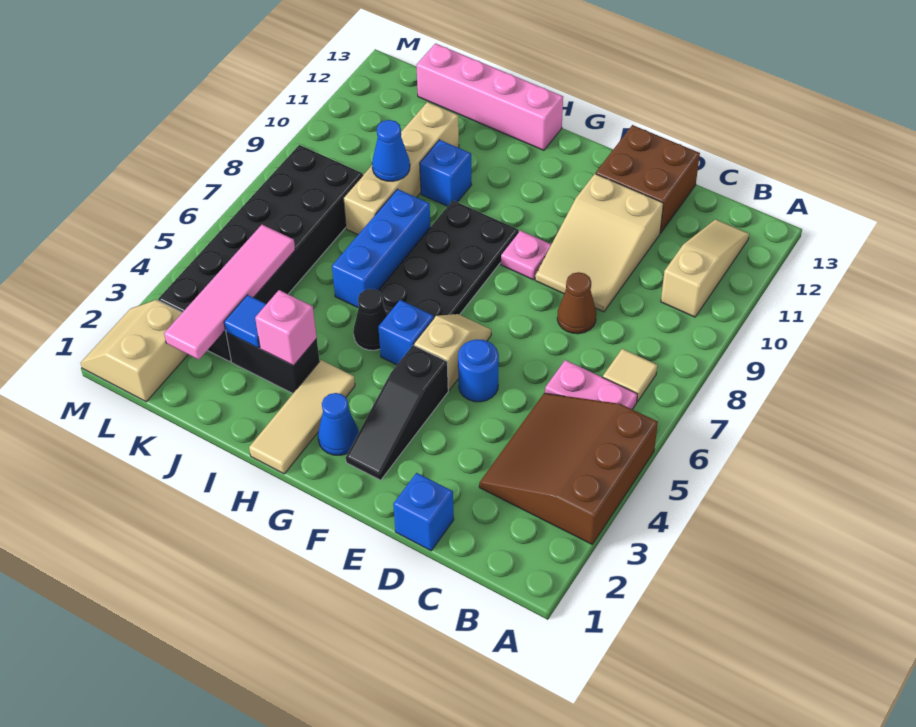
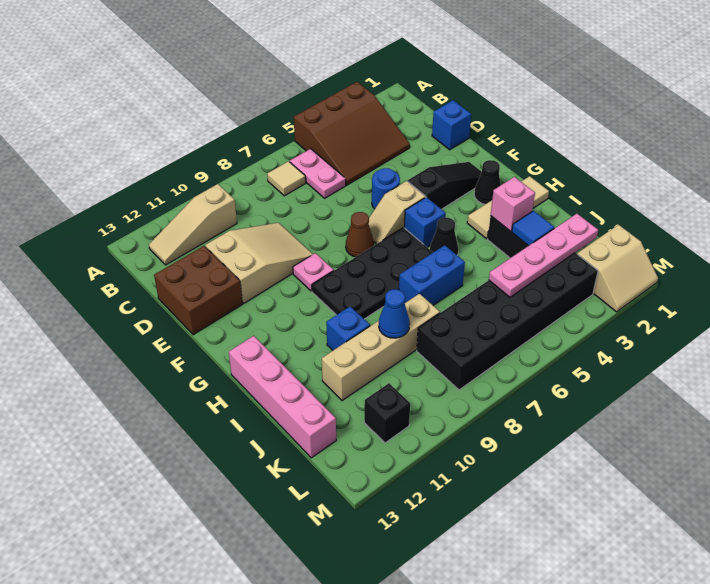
brown 1x1 cone [557,272,596,334] -> brown 1x1 cone moved to [346,212,374,257]
blue 1x1 cone [318,393,359,455] -> black 1x1 cone [474,160,501,204]
blue 1x3 brick [332,189,430,308] -> blue 1x2 brick [399,245,465,305]
pink 1x4 tile [164,225,295,359] -> pink 1x4 plate [489,214,598,297]
none -> black 1x1 brick [364,383,410,443]

